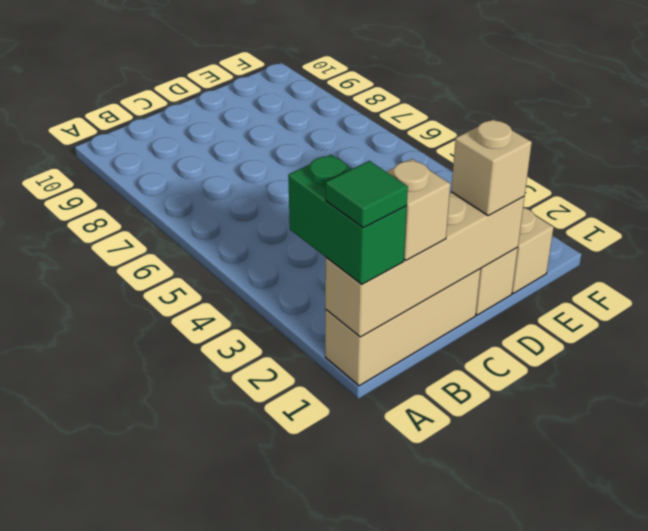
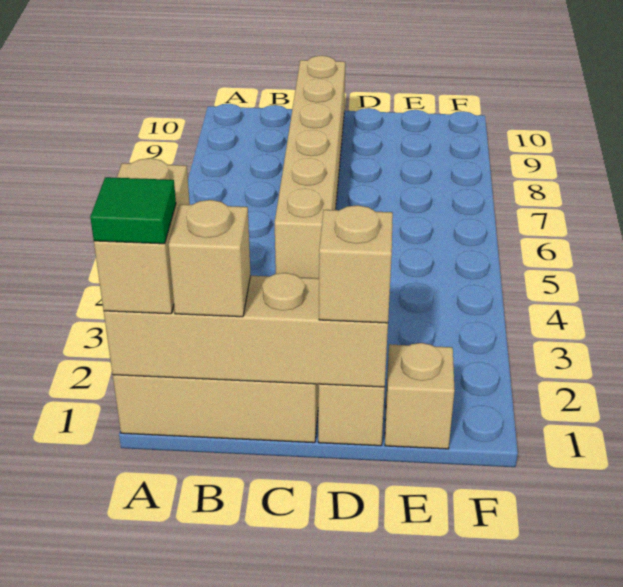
green 1x2 brick [288,155,407,284] -> tan 1x2 brick [94,158,190,314]
none -> tan 1x6 brick [275,56,345,278]

